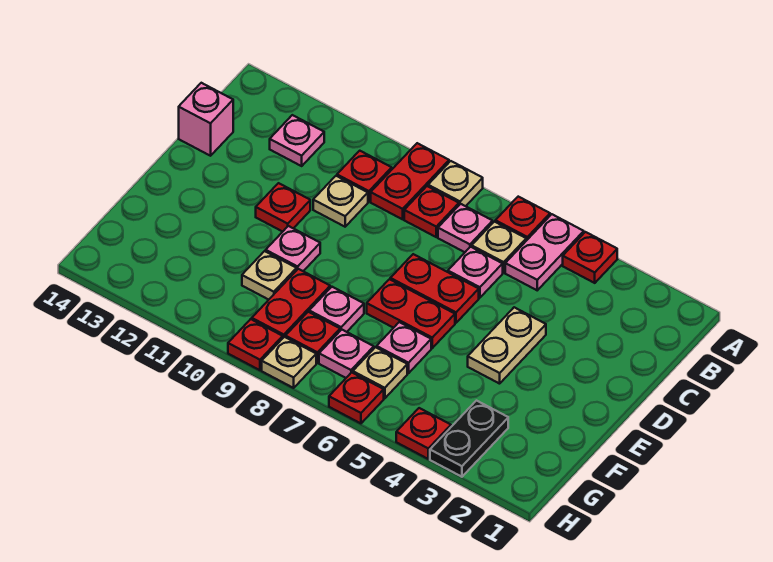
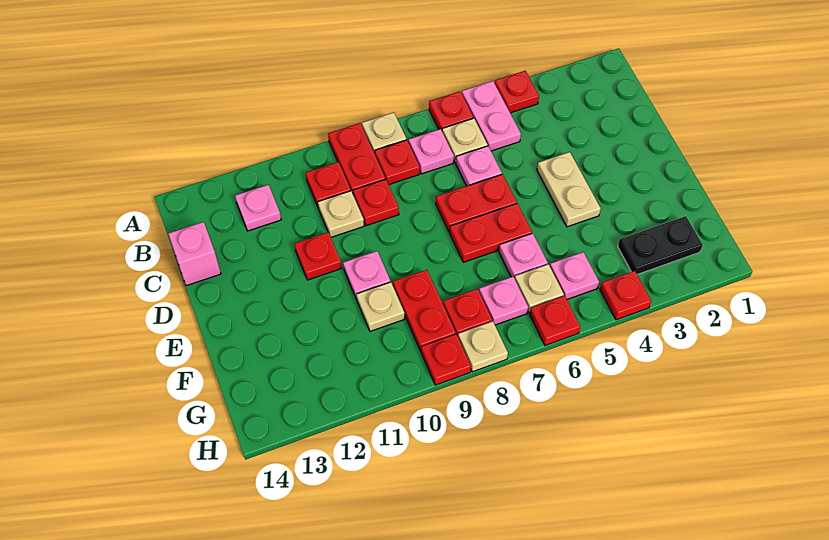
none -> red 1x1 plate [353,179,399,226]
pink 1x1 plate [309,287,364,332] -> pink 1x1 plate moved to [550,252,599,299]
black 1x2 plate [430,401,508,477] -> black 1x2 plate turned to [618,216,703,274]

